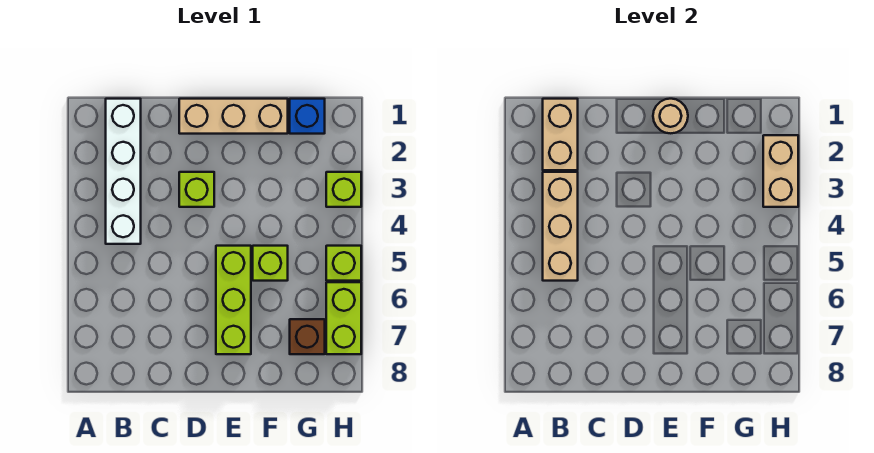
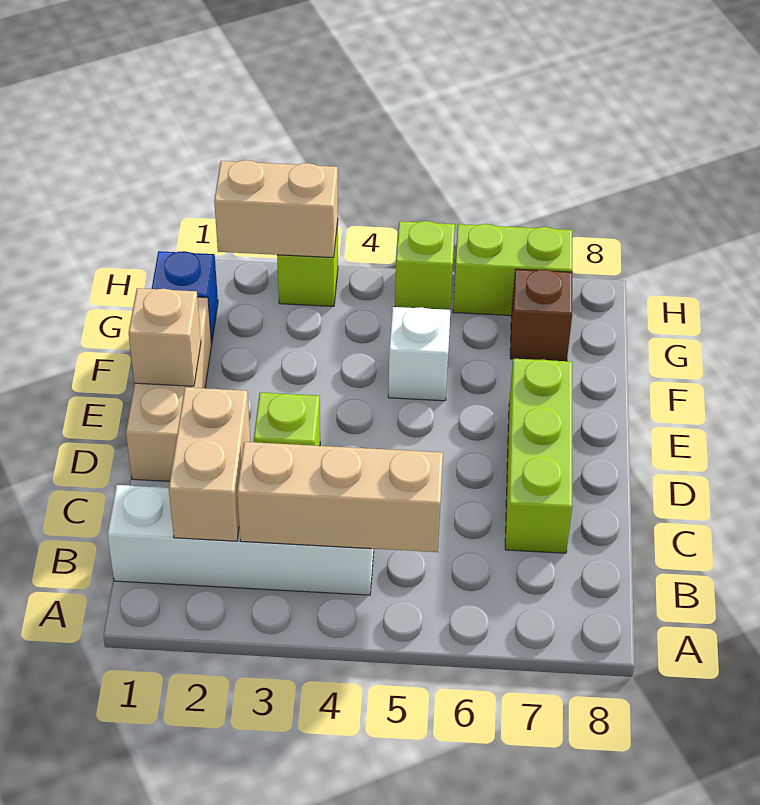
tan 1x2 brick [543,99,578,170] -> tan 1x2 brick turned to [169,387,250,541]
tan 1x1 round brick [653,99,688,133] -> tan 1x1 brick [129,288,201,386]
lime 1x3 brick [216,246,251,354] -> lime 1x3 brick turned to [505,359,572,553]
lime 1x1 brick [253,246,288,281] -> white 1x1 brick [388,307,450,401]

